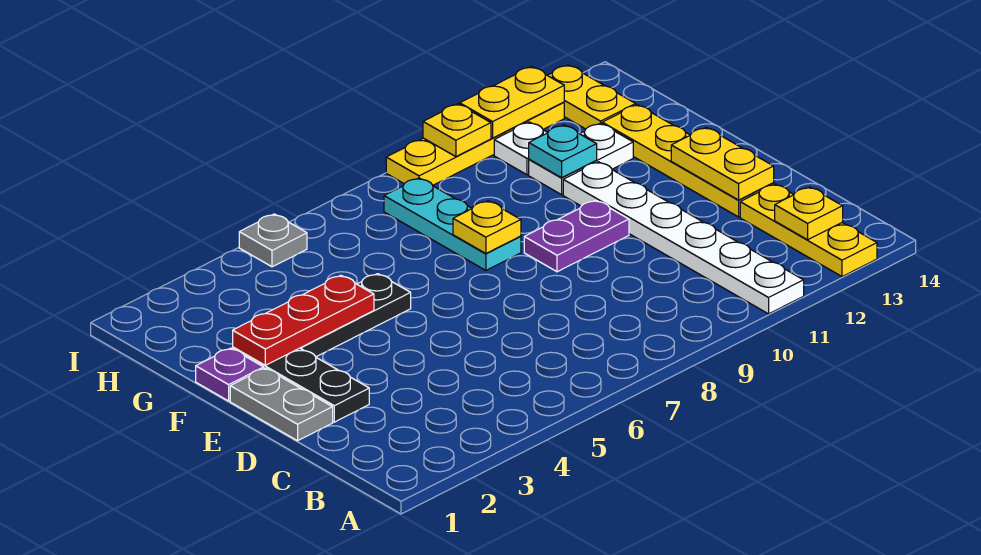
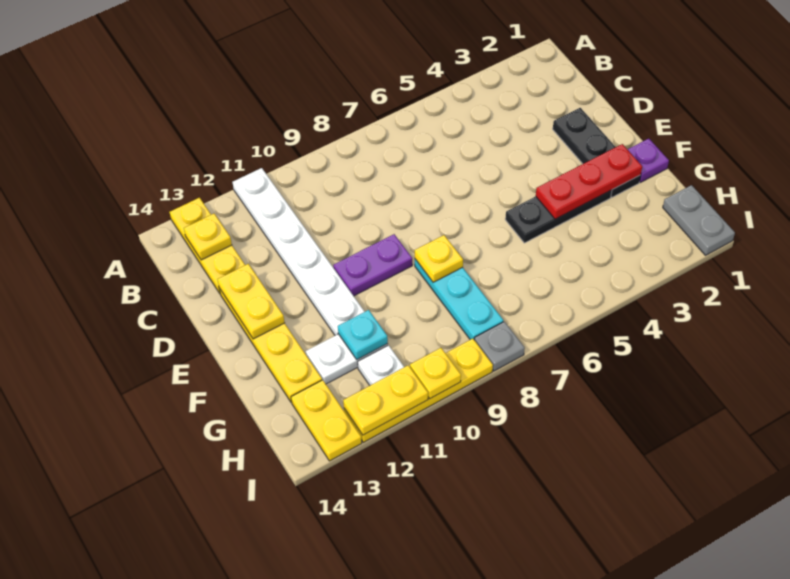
grey 1x2 plate [230,368,333,441] -> grey 1x2 plate moved to [663,185,735,255]
grey 1x1 plate [239,214,307,267] -> grey 1x1 plate moved to [474,322,525,371]

